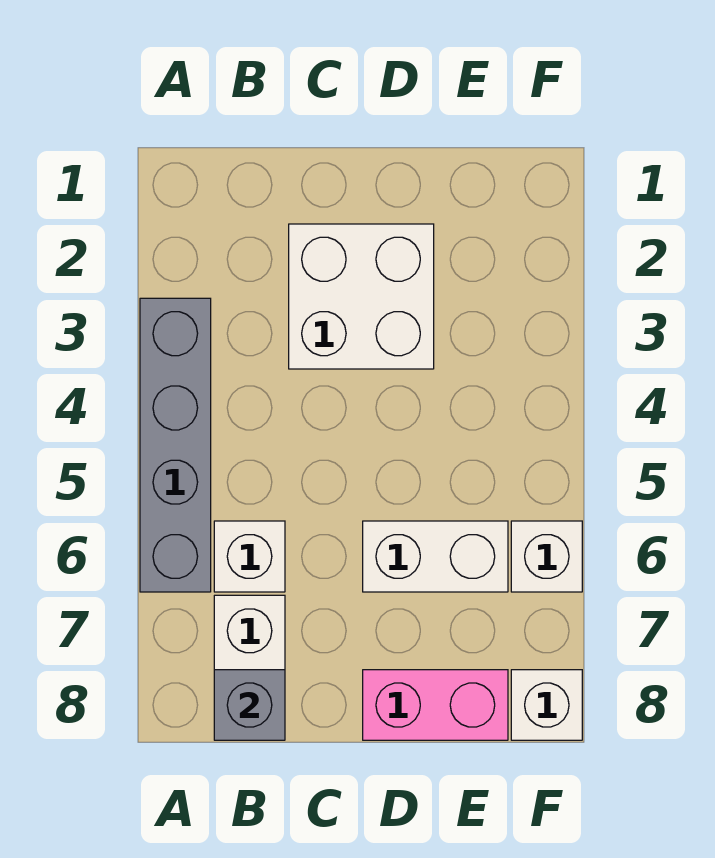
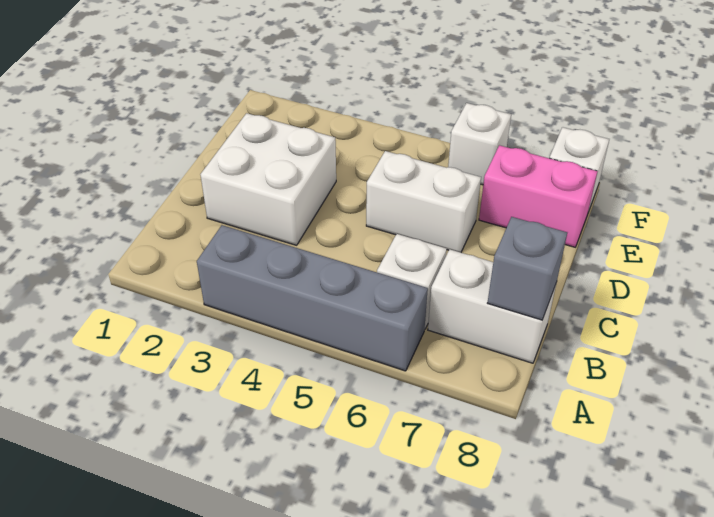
white 1x2 brick [363,521,508,592] -> white 1x2 brick turned to [366,151,481,252]
pink 1x2 brick [363,670,508,740] -> pink 1x2 brick turned to [479,145,598,247]

